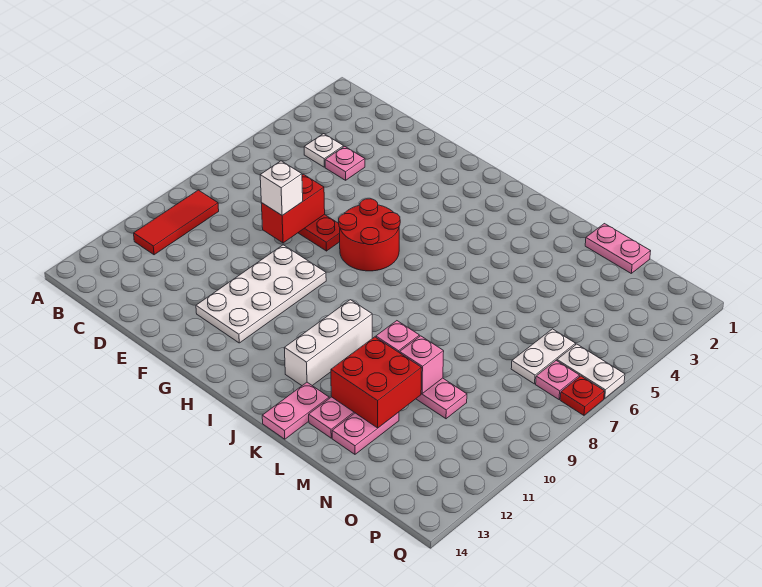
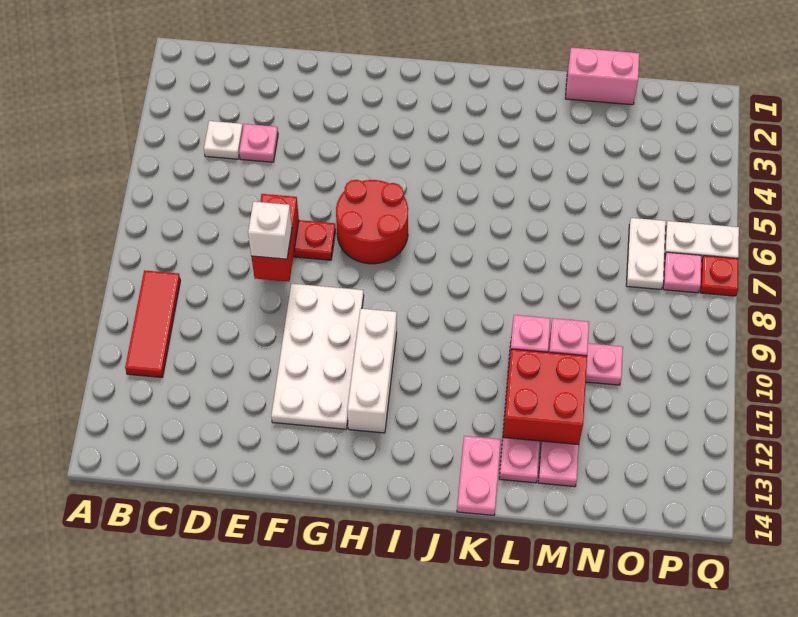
white 1x3 brick [284,300,372,386] -> white 1x3 brick moved to [347,309,397,433]
pink 1x2 plate [585,224,651,273] -> pink 1x2 brick [565,47,640,105]

